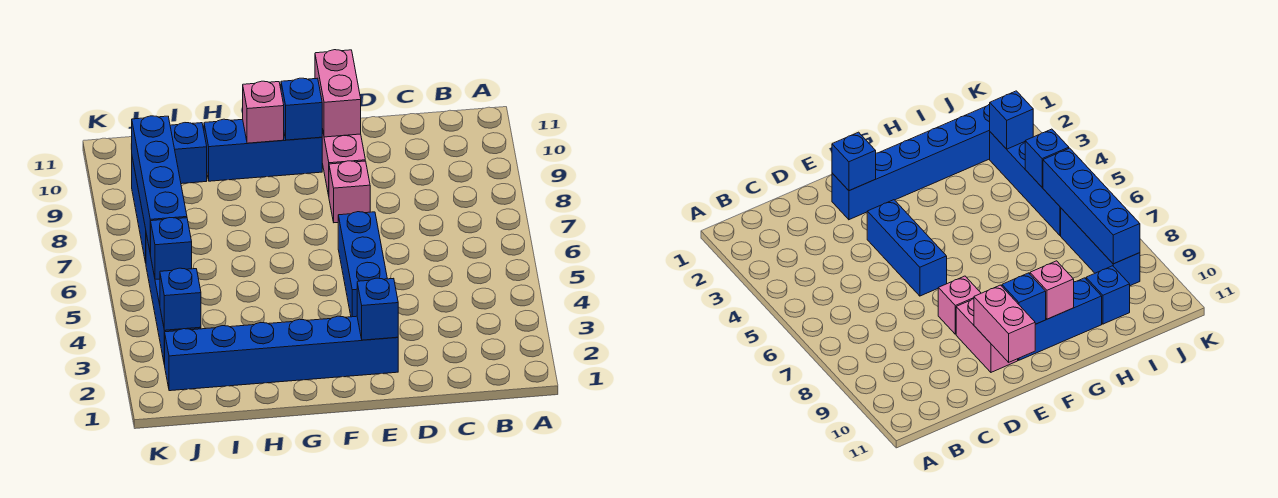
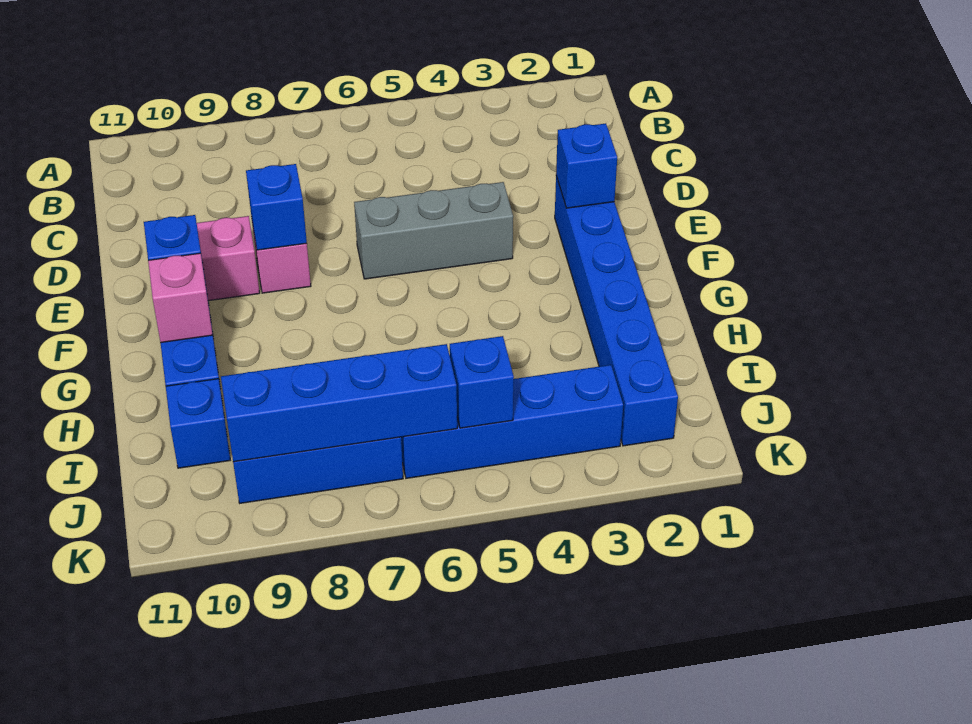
blue 1x3 brick [338,212,387,317] -> grey 1x3 brick [354,182,513,279]
pink 1x2 brick [315,50,361,137] -> none
blue 1x1 brick [160,268,201,330] -> blue 1x1 brick moved to [246,164,307,250]

